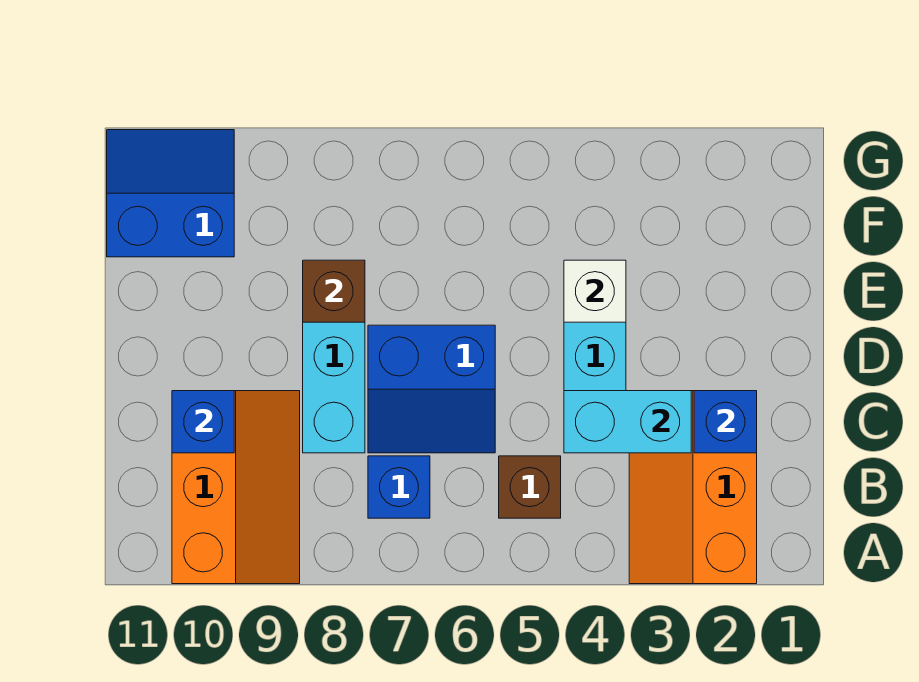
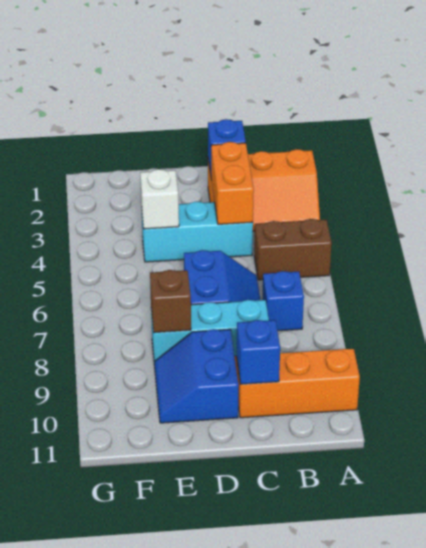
brown 1x1 brick [499,456,561,518] -> brown 1x2 brick [254,219,332,280]
cyan 1x2 brick [564,391,691,453] -> orange 1x2 brick [211,142,254,224]
blue 2x2 slope [107,130,234,257] -> blue 2x2 slope moved to [154,329,239,423]

